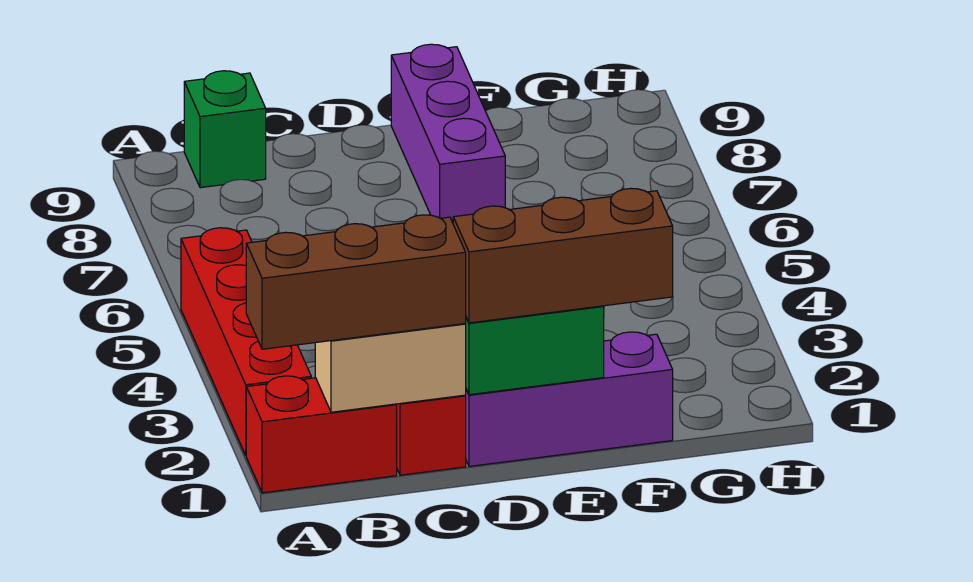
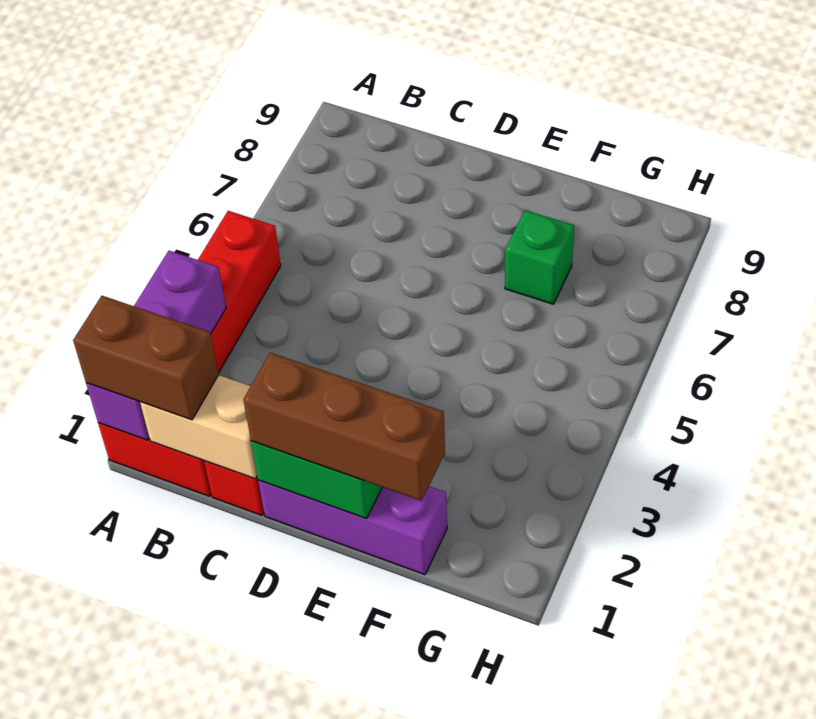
brown 1x3 brick [246,215,466,349] -> brown 1x2 brick [73,296,219,420]
green 1x1 brick [184,71,266,188] -> green 1x1 brick moved to [505,210,574,304]
purple 1x3 brick [391,44,505,223] -> purple 1x3 brick moved to [86,251,226,440]

